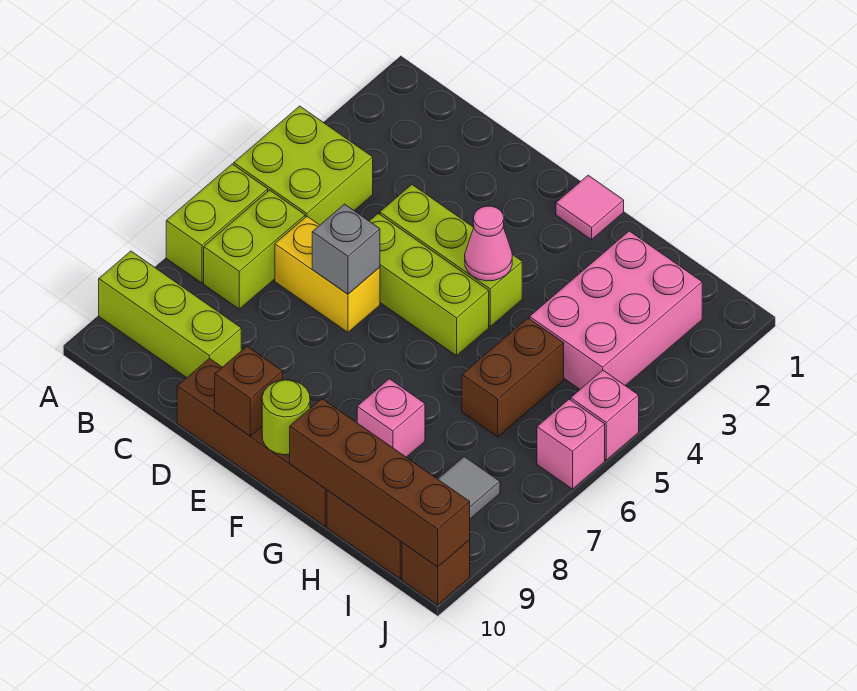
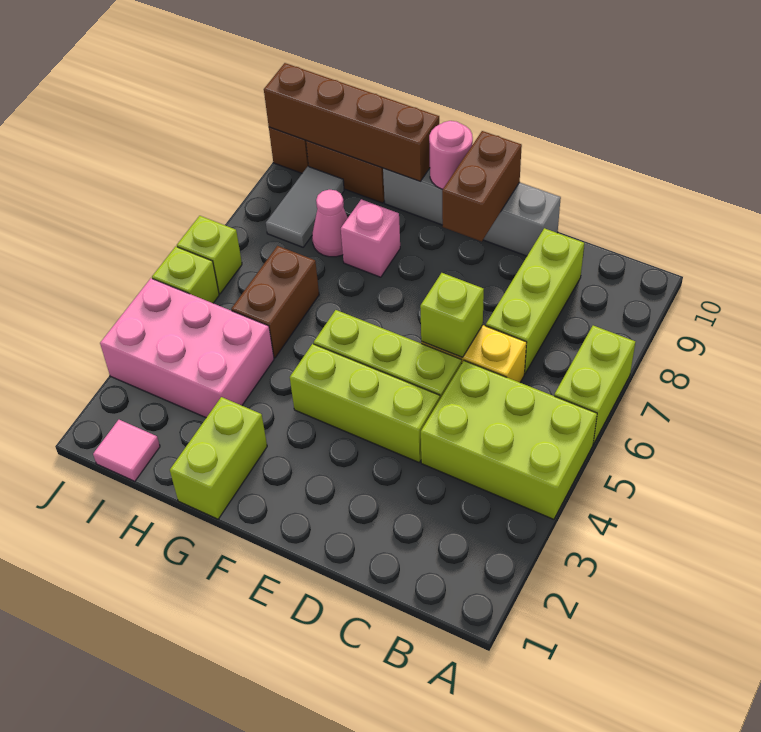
lime 2x2 brick [234,106,373,225] -> lime 2x3 brick [421,361,597,519]
lime 1x3 brick [99,251,241,378] -> lime 1x3 brick turned to [486,228,584,374]
lime 1x2 brick [204,190,305,309] -> lime 1x2 brick moved to [170,397,267,519]
grey 1x1 brick [312,204,380,294] -> lime 1x1 brick [420,273,484,357]
brown 1x4 brick [177,358,327,527] -> grey 1x4 brick [383,168,561,256]
brown 1x1 brick [215,346,283,436] -> brown 1x2 brick [442,131,522,241]
pink 1x1 tile [556,175,624,240] -> pink 1x1 tile moved to [93,420,160,481]
pink 1x1 cone [465,206,512,281] -> pink 1x1 cone moved to [312,190,348,257]
lime 1x1 round brick [262,380,310,455] -> pink 1x1 round brick [429,121,473,189]
pink 2x3 brick [530,231,702,389] -> pink 2x3 brick turned to [100,278,274,418]
pink 1x1 brick [571,370,639,460] -> lime 1x1 brick [152,246,219,303]
pink 1x1 brick [537,399,605,489] -> lime 1x1 brick [177,216,242,294]

